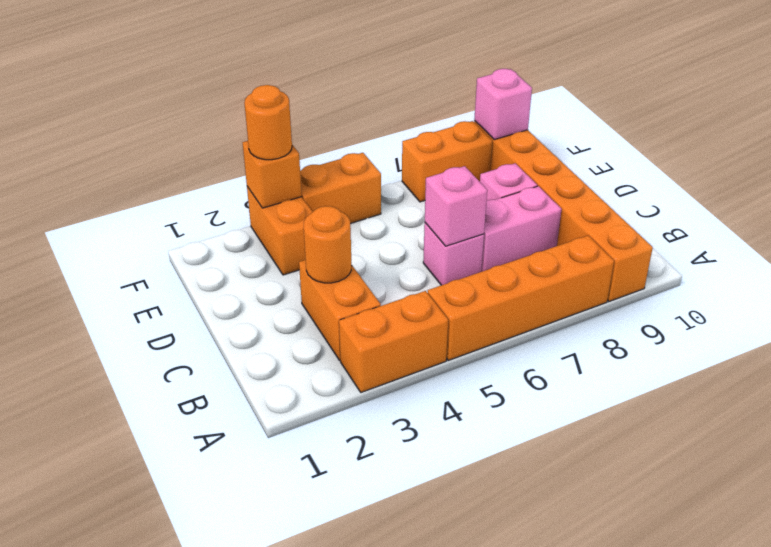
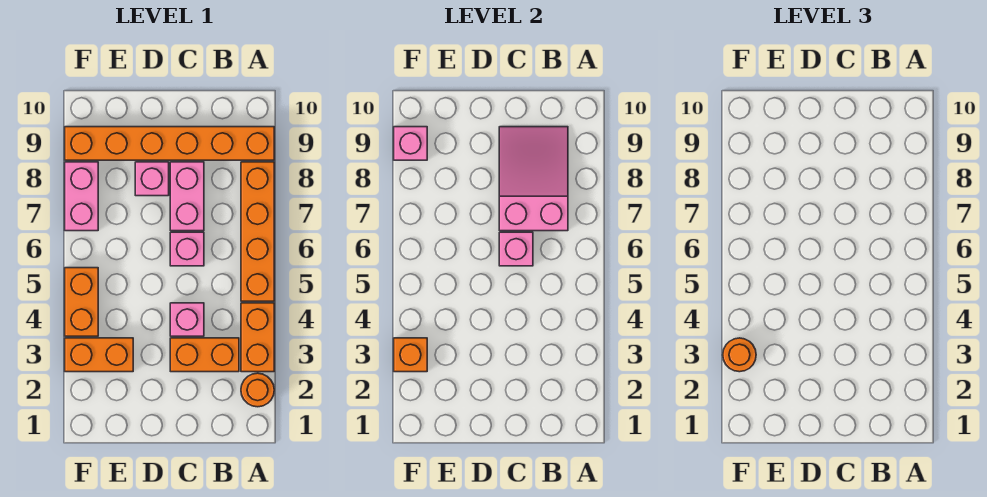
none -> pink 2x3 slope [499,127,568,231]
orange 1x1 round brick [304,206,351,283] -> orange 1x1 round brick moved to [241,373,274,407]
none -> pink 1x1 brick [170,303,204,336]
orange 1x2 brick [402,121,492,202] -> pink 1x2 brick [65,162,98,231]

